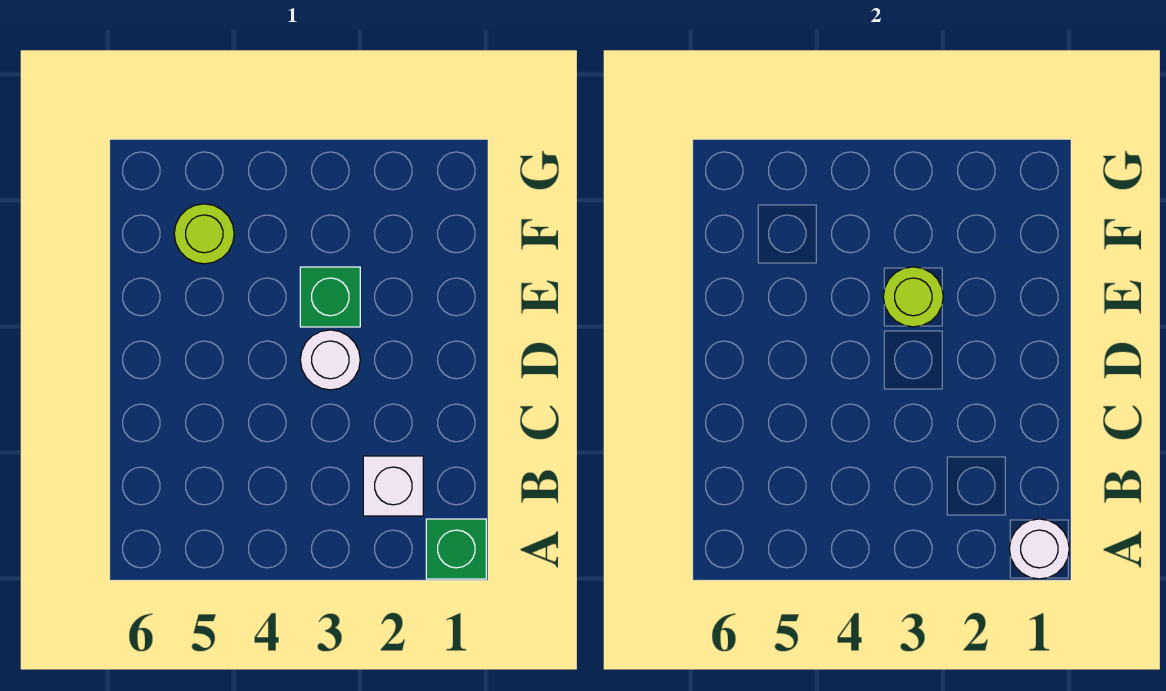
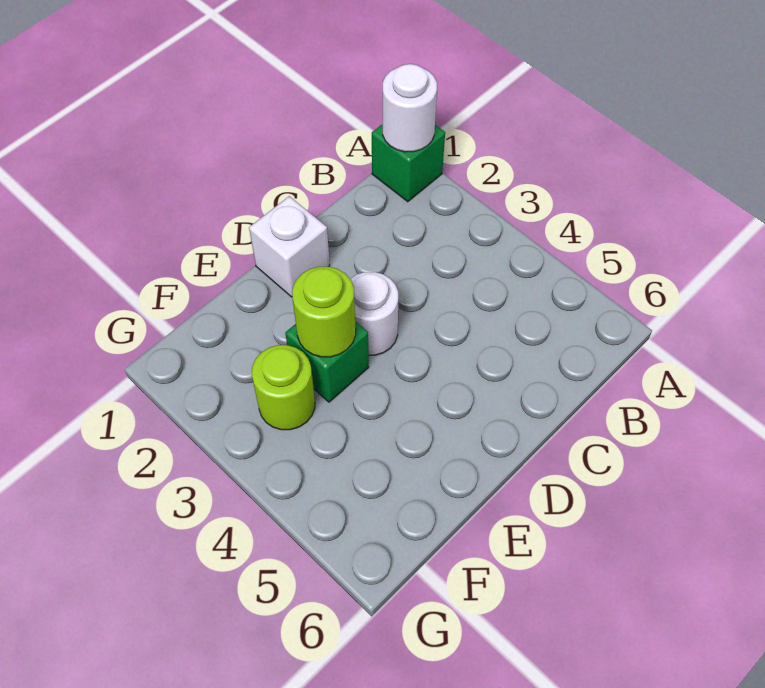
white 1x1 brick [363,456,423,516] -> white 1x1 brick moved to [249,196,330,297]
lime 1x1 round brick [174,204,234,264] -> lime 1x1 round brick moved to [252,345,315,430]

